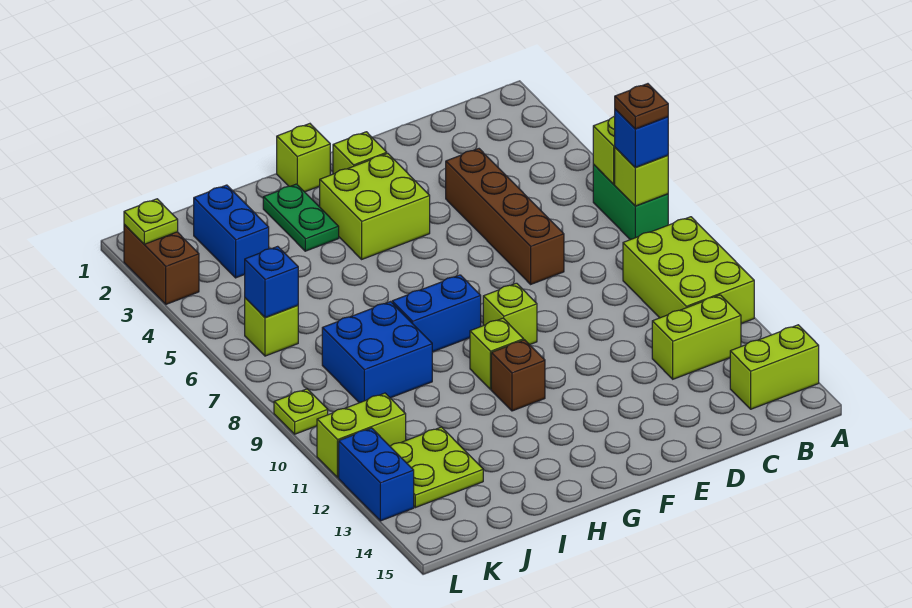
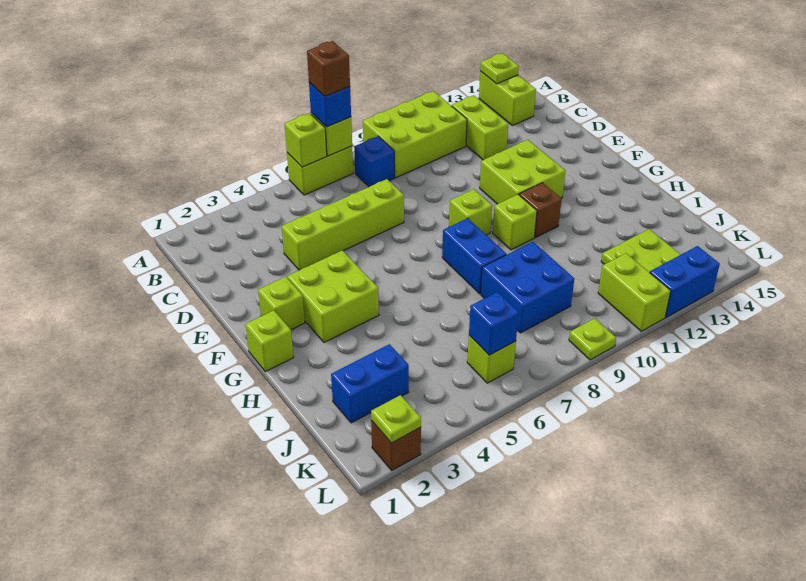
green 1x2 brick [593,165,668,240] -> lime 1x2 brick [287,146,353,195]
brown 1x1 plate [615,84,668,129] -> brown 1x1 brick [307,41,350,97]
none -> lime 1x1 plate [480,53,519,84]
none -> blue 1x1 brick [354,136,394,187]
brown 1x4 brick [446,149,564,284] -> lime 1x4 brick [282,179,404,270]
none -> lime 2x2 brick [480,140,565,204]
green 1x2 plate [263,184,339,251] -> none
brown 1x2 brick [124,224,199,304] -> brown 1x1 brick [371,421,421,470]

